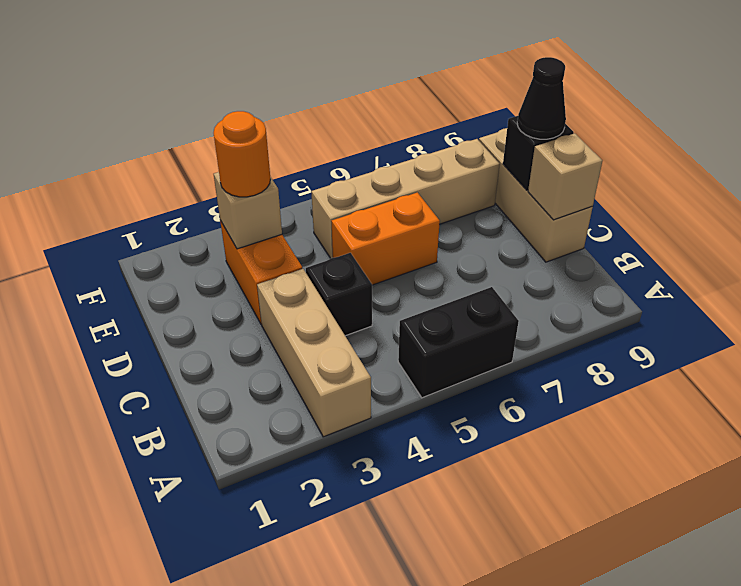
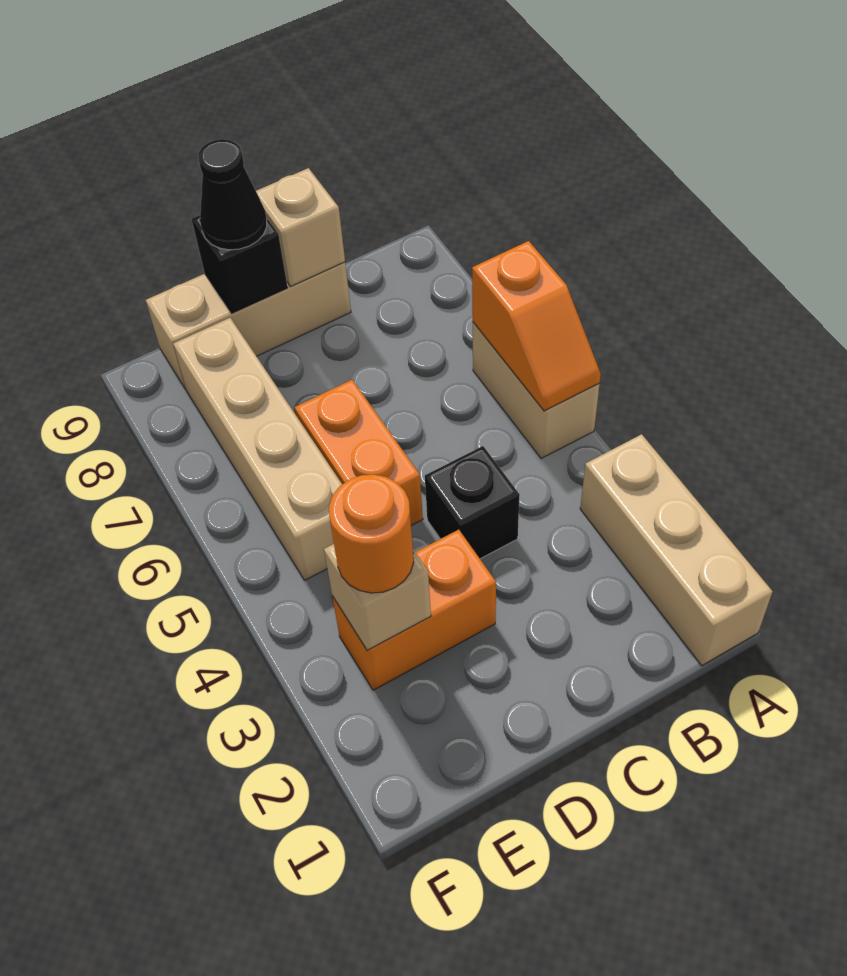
tan 1x3 brick [257,269,371,437] -> tan 1x3 brick turned to [580,434,773,666]
black 1x2 brick [398,287,519,398] -> tan 1x2 brick [473,322,600,459]
none -> orange 1x2 slope [472,241,601,411]

